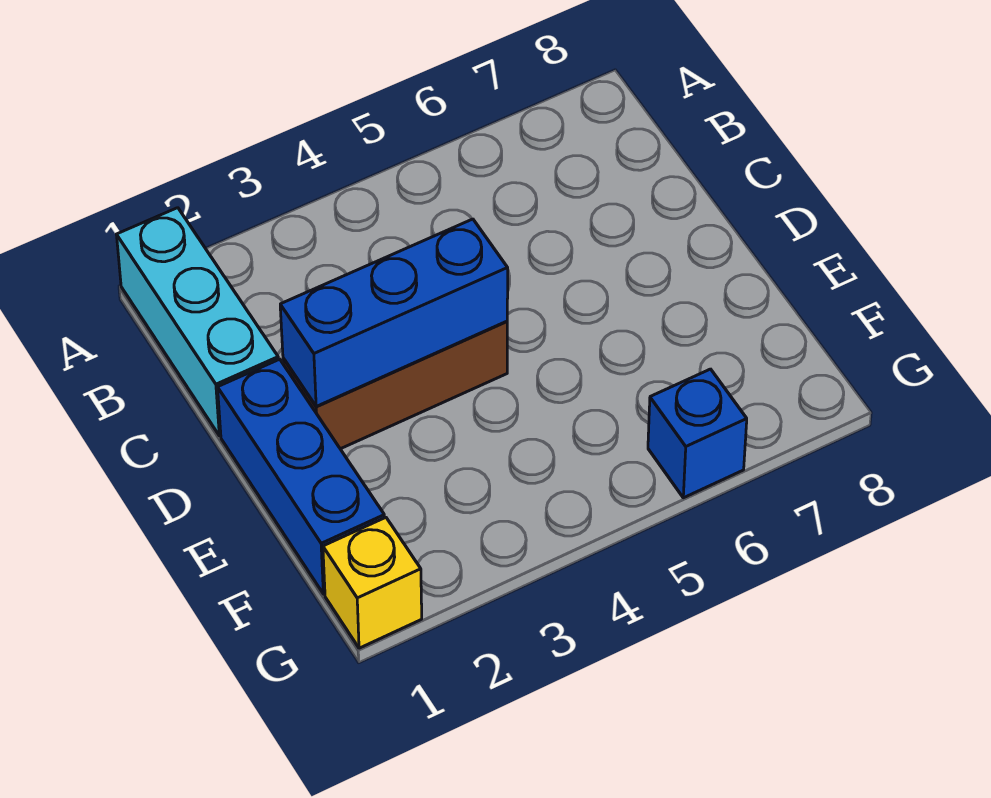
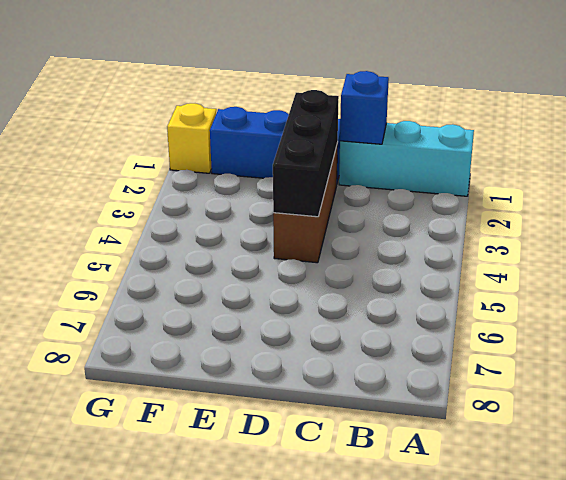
blue 1x3 brick [280,219,508,406] -> black 1x3 brick [273,90,339,217]
blue 1x1 brick [648,369,747,498] -> blue 1x1 brick moved to [340,71,389,144]

